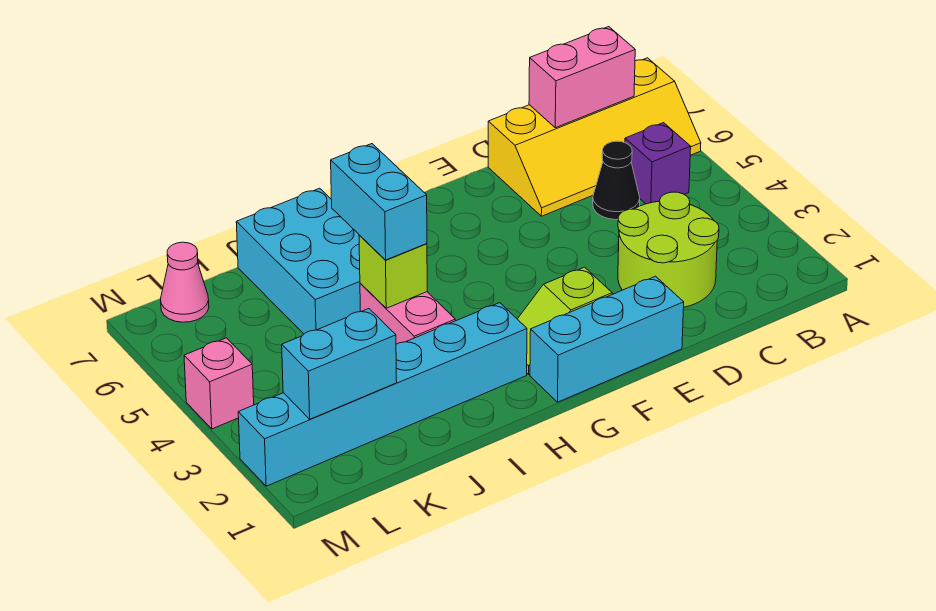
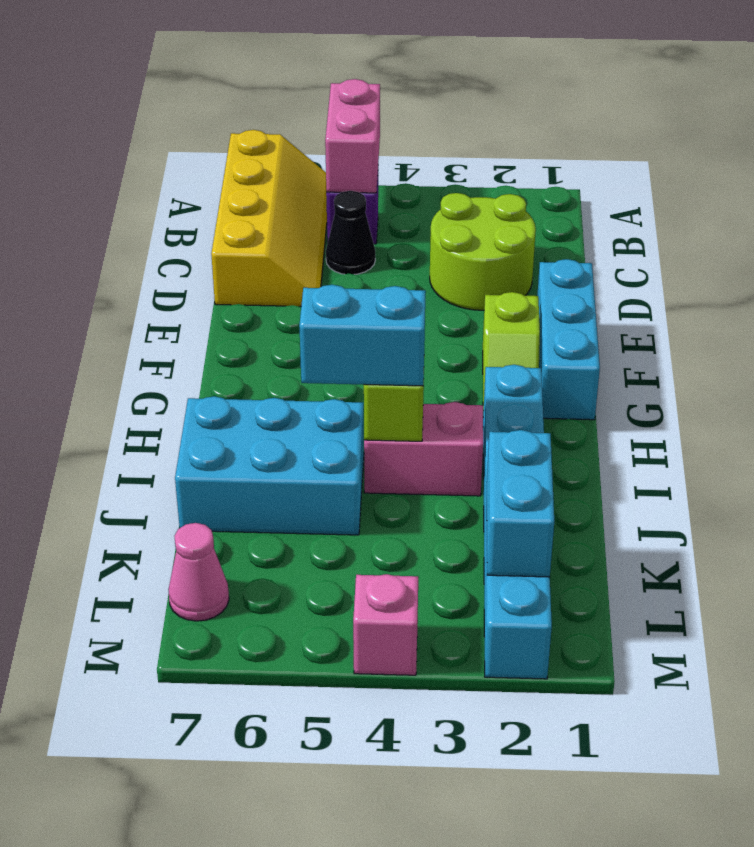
pink 1x2 brick [529,27,635,128] -> pink 1x2 brick moved to [325,79,380,193]

